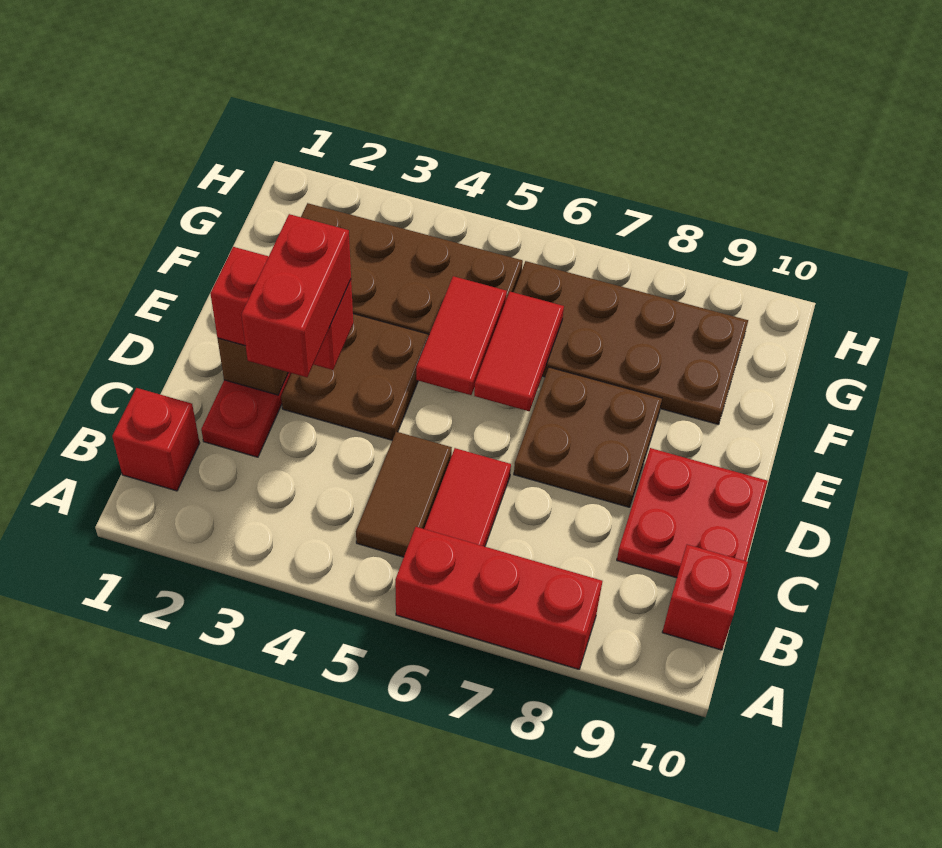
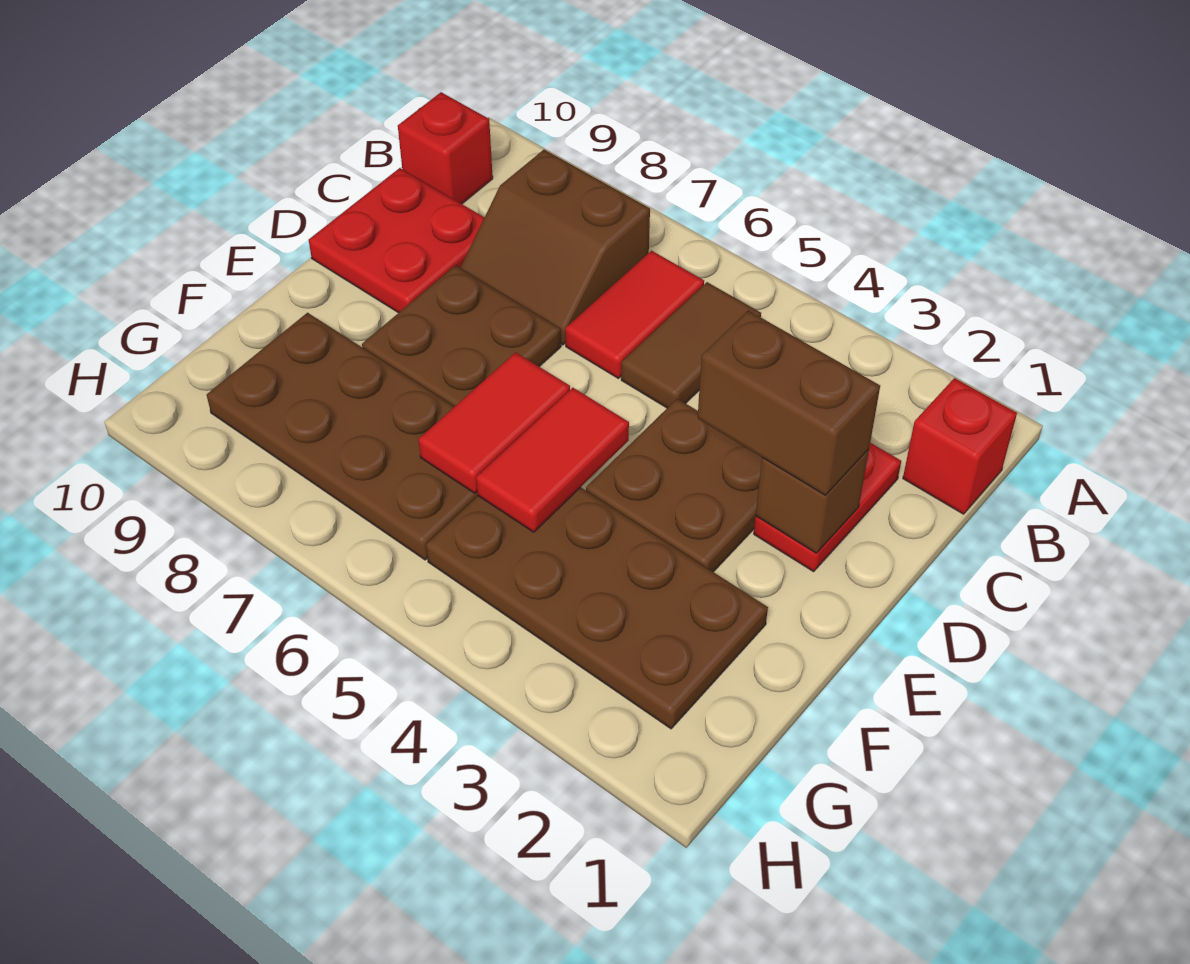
red 1x3 brick [395,527,602,669] -> none
none -> brown 2x2 slope [460,150,650,345]
red 1x2 brick [241,214,351,377] -> none
red 1x2 brick [210,247,353,370] -> brown 1x2 brick [698,311,880,495]

